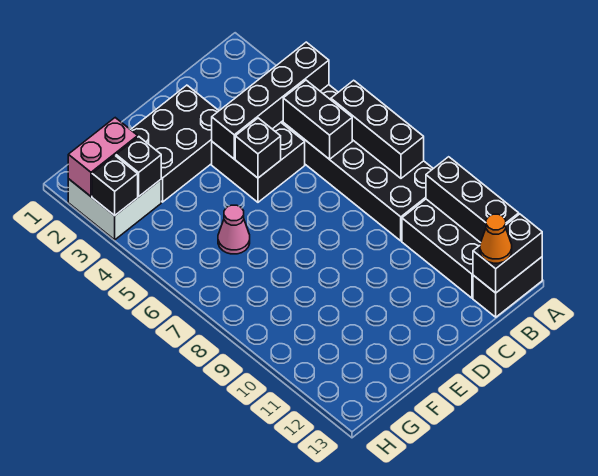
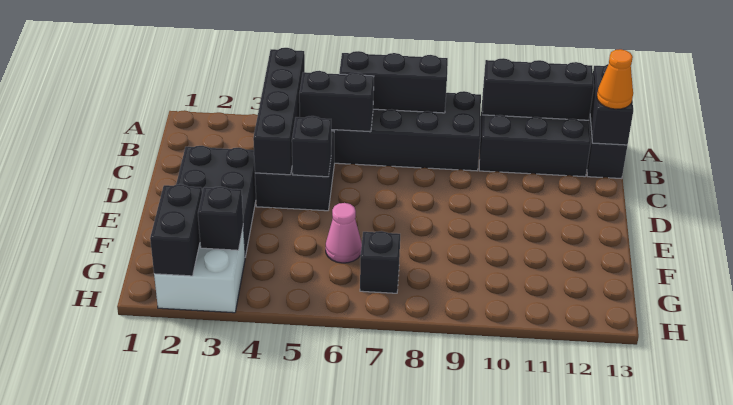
pink 1x2 brick [68,118,138,196] -> black 1x2 brick [150,184,202,276]
black 1x1 brick [92,156,138,216] -> black 1x1 brick moved to [360,231,400,293]

